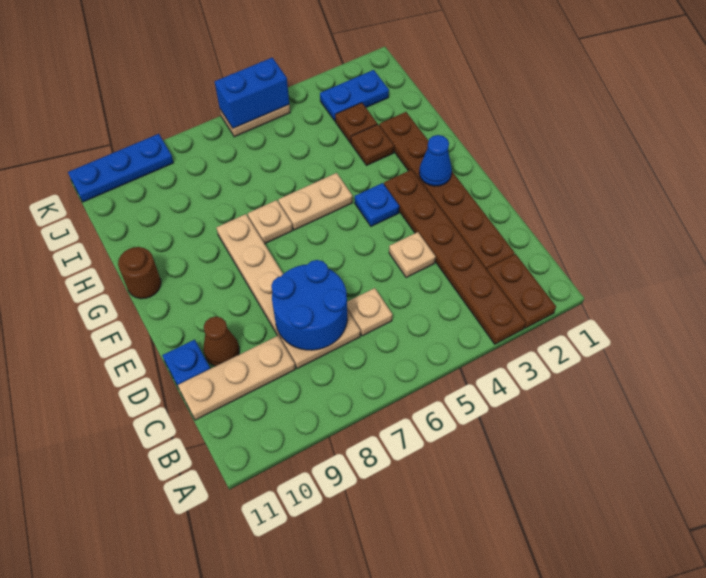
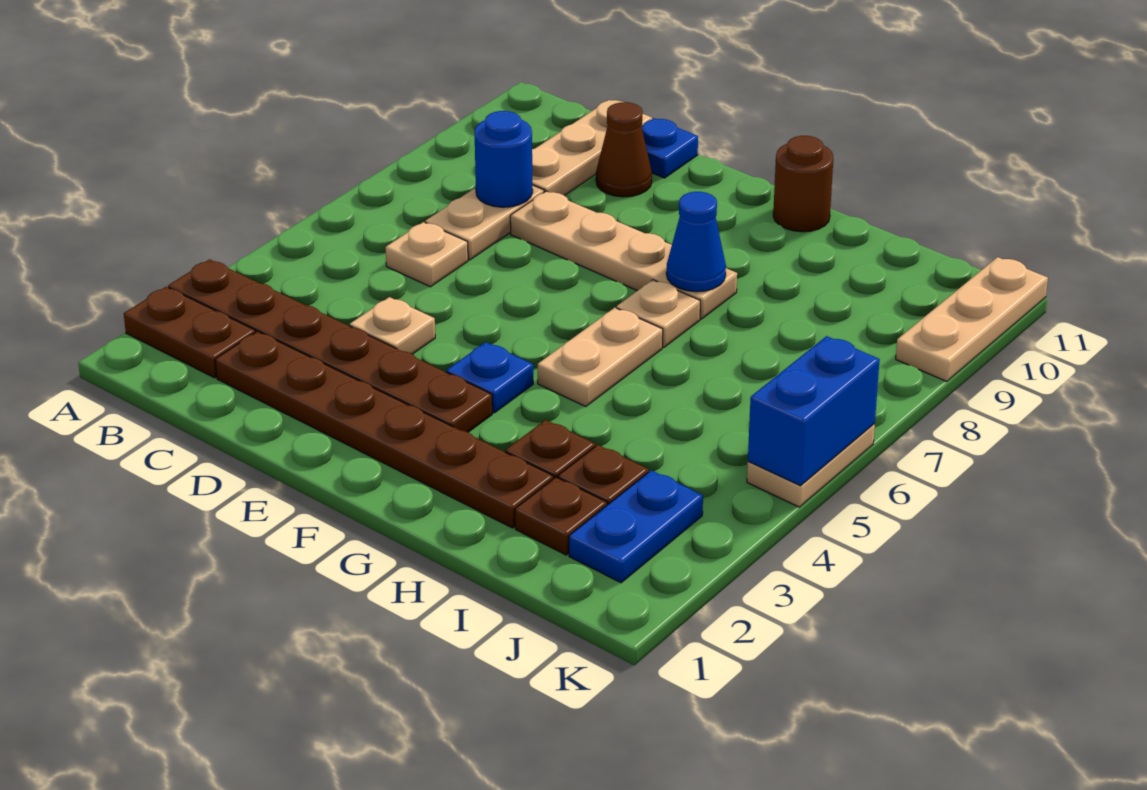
blue 2x2 round brick [271,260,347,350] -> blue 1x1 round brick [475,111,533,207]
blue 1x1 cone [419,135,452,186] -> blue 1x1 cone moved to [666,192,726,292]
none -> brown 1x1 plate [515,477,607,555]
blue 1x3 plate [68,134,174,202] -> tan 1x3 plate [896,257,1048,381]

